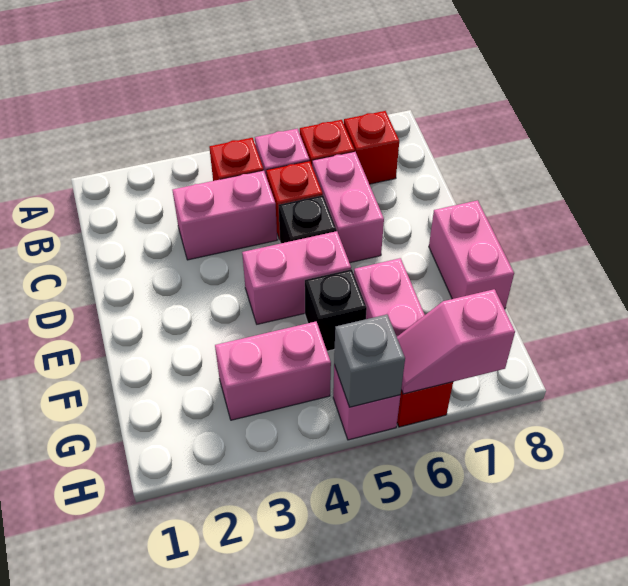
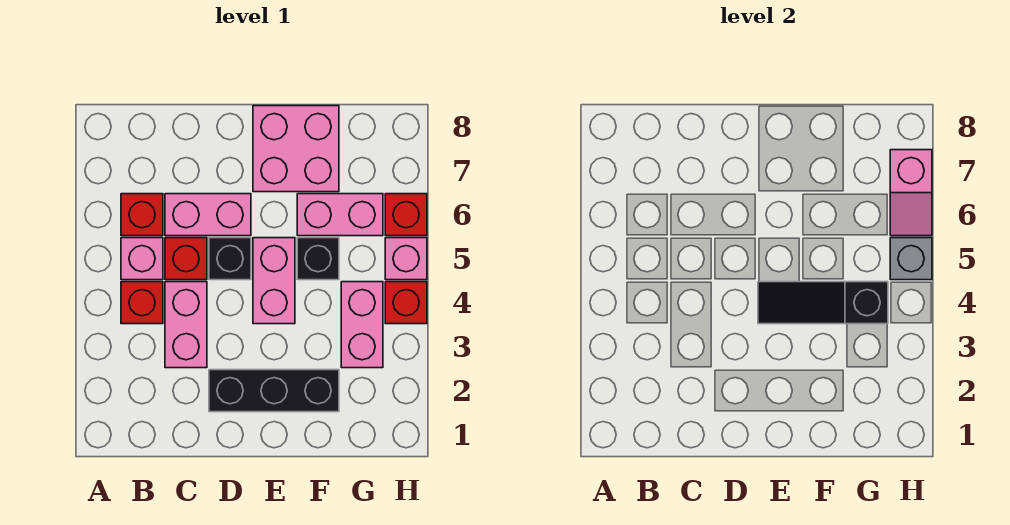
red 1x1 brick [344,111,399,184] -> red 1x1 brick moved to [385,282,427,324]
none -> black 1x3 brick [209,370,339,412]
none -> black 1x3 slope [758,282,888,324]
pink 1x2 brick [429,200,514,309] -> pink 2x2 brick [253,106,339,192]

